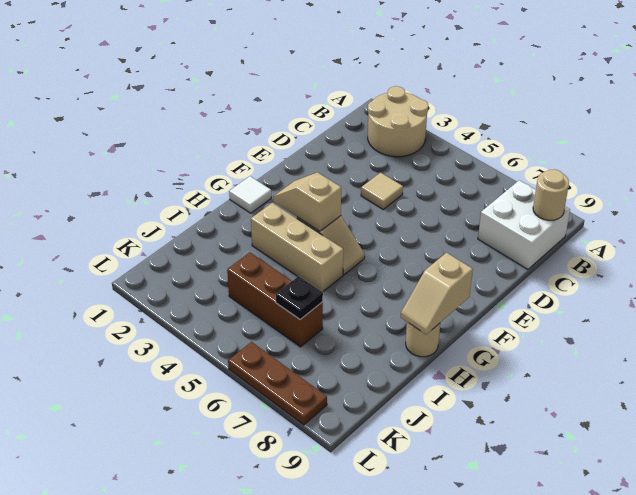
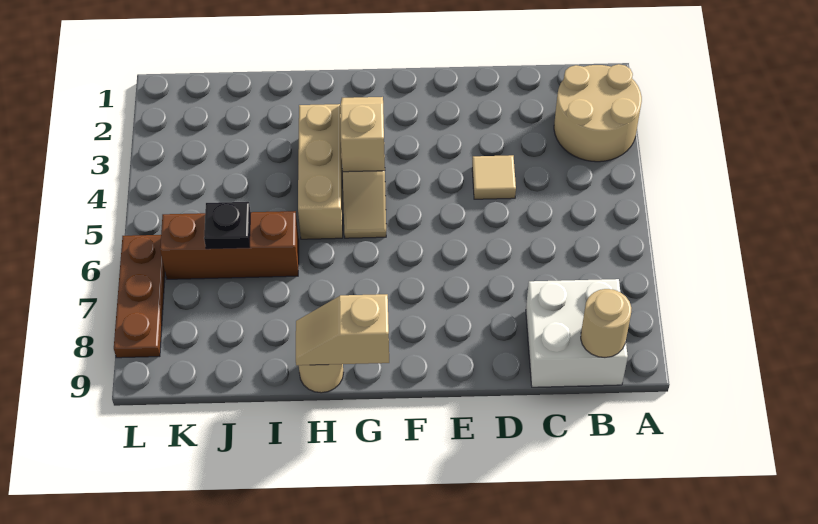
white 1x1 tile [229,176,271,213] -> none
brown 1x3 brick [227,253,323,347] -> brown 1x3 brick turned to [160,211,299,279]

